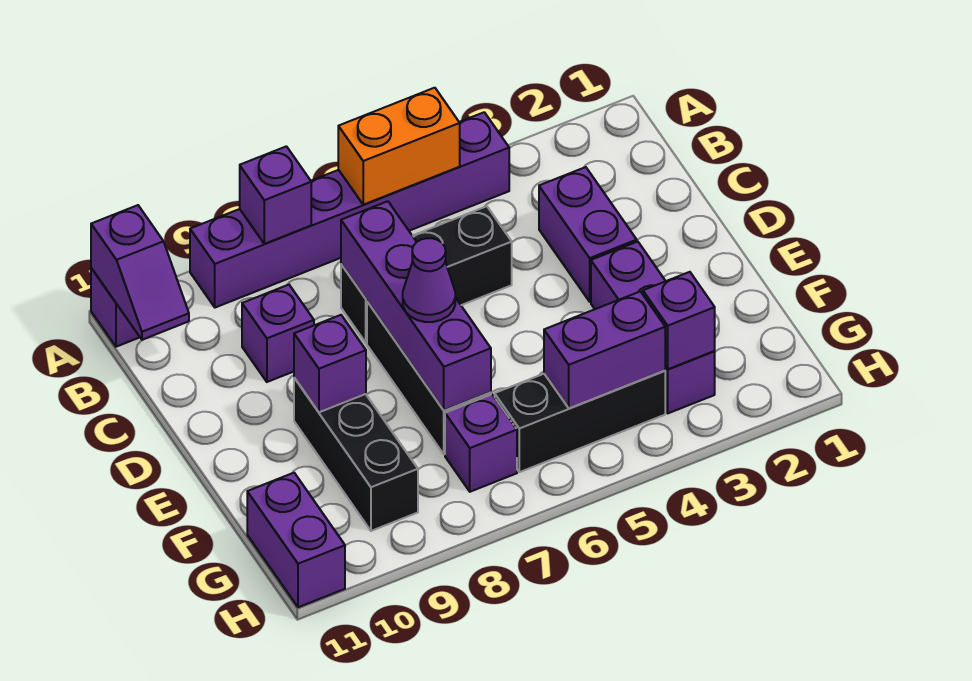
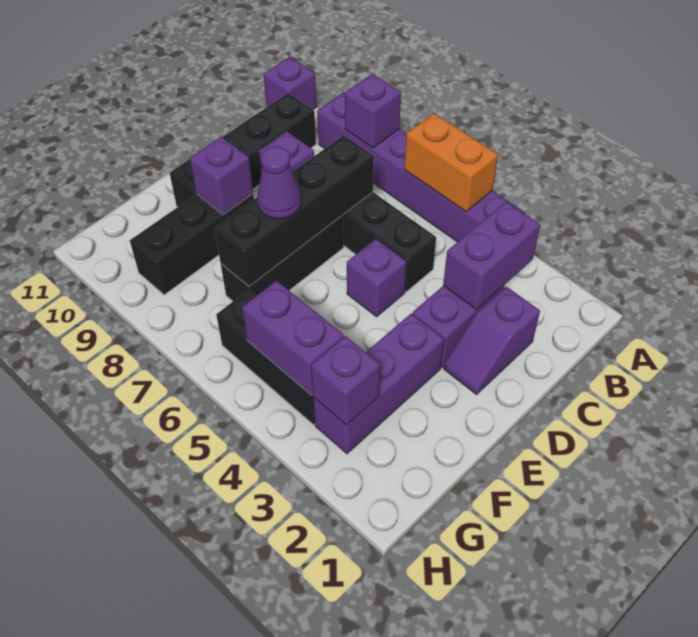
purple 1x2 slope [91,205,189,340] -> purple 1x2 slope moved to [444,287,540,394]
none -> black 1x4 brick [170,93,316,207]
purple 1x4 brick [341,201,491,410] -> black 1x4 brick [214,135,374,286]
purple 1x1 brick [445,394,517,492] -> purple 1x1 brick moved to [347,239,407,317]
purple 1x2 brick [247,473,345,607] -> purple 1x2 brick moved to [443,202,540,310]

